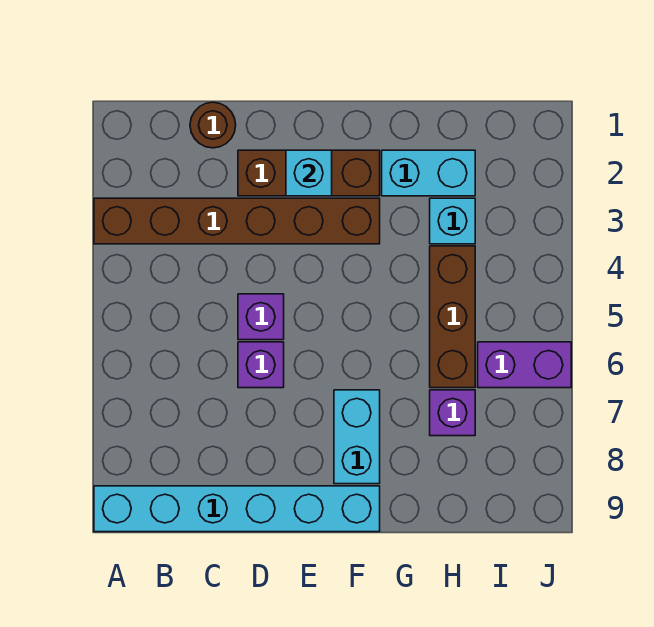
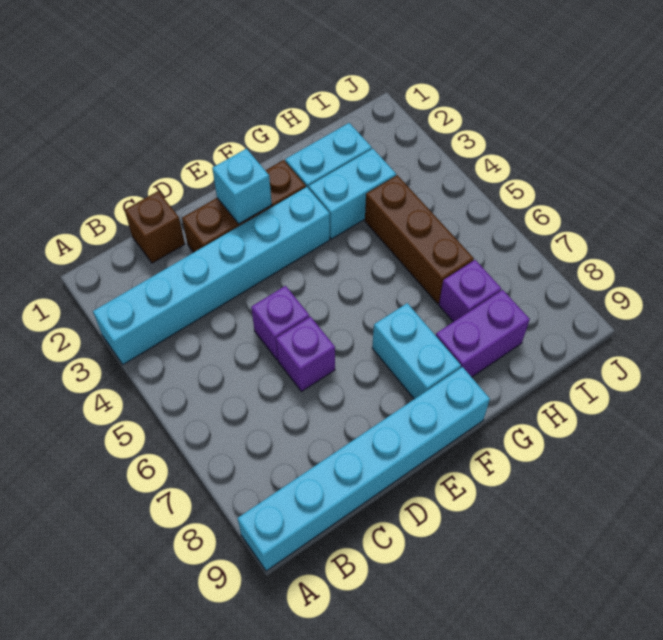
brown 1x6 brick [94,198,380,244] -> cyan 1x6 brick [93,187,330,364]
brown 1x1 round brick [190,102,236,148] -> brown 1x1 brick [125,191,185,263]
cyan 1x1 brick [430,198,475,244] -> cyan 1x2 brick [309,149,396,239]
purple 1x2 brick [478,342,571,388] -> purple 1x2 brick moved to [436,290,530,377]

